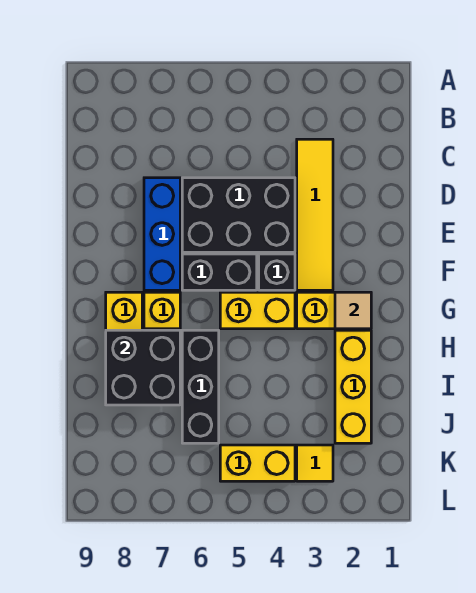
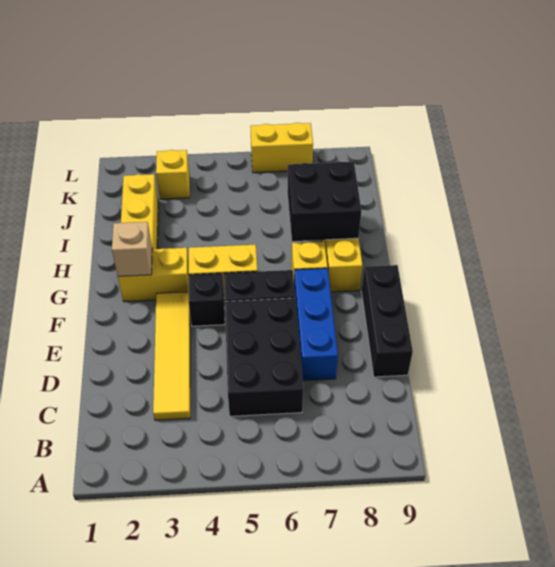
black 2x3 brick [182,178,295,252] -> black 2x3 brick turned to [225,298,303,416]
tan 1x1 tile [335,292,371,329] -> tan 1x1 brick [112,222,152,276]
black 1x3 brick [182,330,219,443] -> black 1x3 brick moved to [361,265,413,377]
yellow 1x1 tile [297,445,333,481] -> yellow 1x1 brick [156,150,190,199]
yellow 1x2 brick [220,445,295,481] -> yellow 1x2 brick moved to [251,123,313,173]

